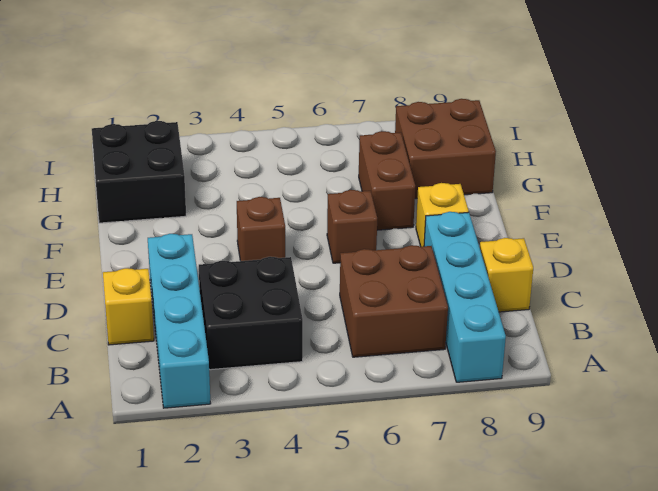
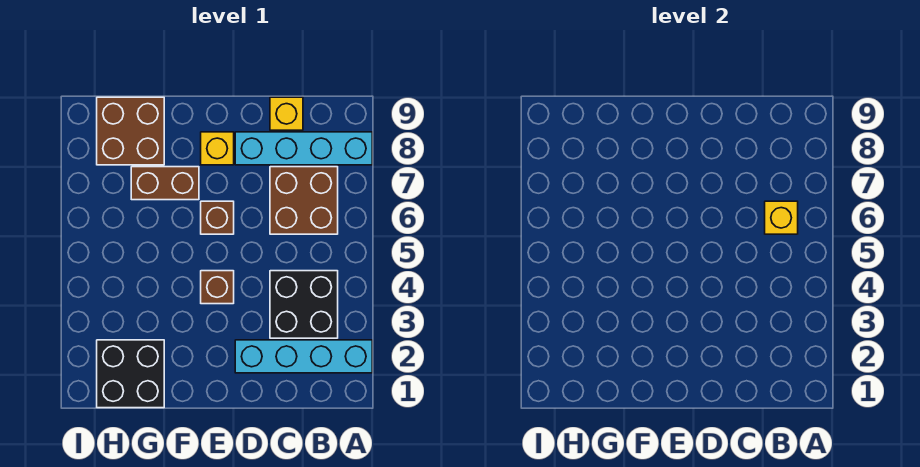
yellow 1x1 brick [103,268,154,345] -> yellow 1x1 brick moved to [765,201,798,234]

